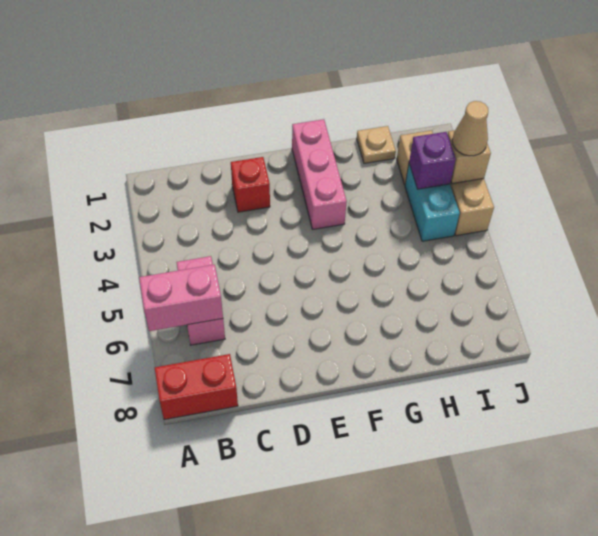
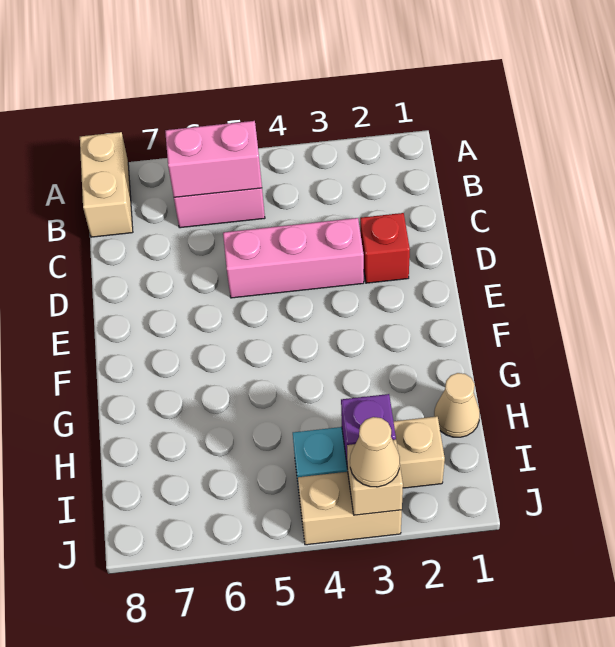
pink 1x2 brick [139,264,223,331] -> pink 1x2 brick turned to [165,121,262,197]
red 1x2 brick [155,354,238,420] -> tan 1x2 brick [80,132,133,237]
pink 1x3 brick [292,119,347,229] -> pink 1x3 brick moved to [223,218,364,298]
tan 1x1 plate [357,126,396,163] -> tan 1x1 cone [434,373,480,437]

